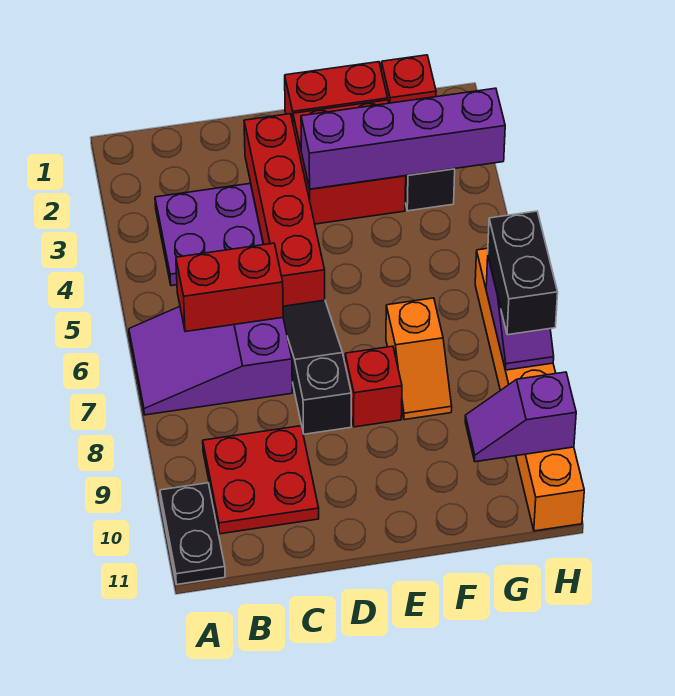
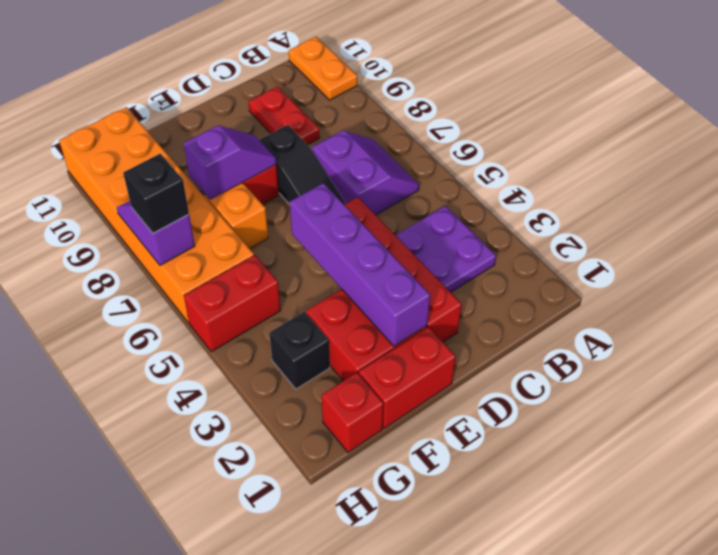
purple 2x3 slope [129,307,292,415] -> purple 2x2 slope [312,130,419,215]
black 1x2 plate [160,483,225,584] -> orange 1x2 plate [289,37,357,100]
red 1x2 brick [176,243,283,332] -> red 1x2 brick moved to [184,255,281,352]
red 2x2 plate [203,426,319,534] -> red 1x2 plate [249,87,320,145]
purple 1x4 brick [301,88,505,189] -> purple 1x4 brick turned to [290,183,430,346]
purple 1x2 slope [465,372,576,462] -> purple 1x2 slope moved to [184,126,276,200]
orange 1x6 brick [475,248,584,531] -> orange 2x6 brick [59,107,254,323]
black 1x2 brick [488,211,558,335] -> black 1x1 brick [123,154,189,233]

